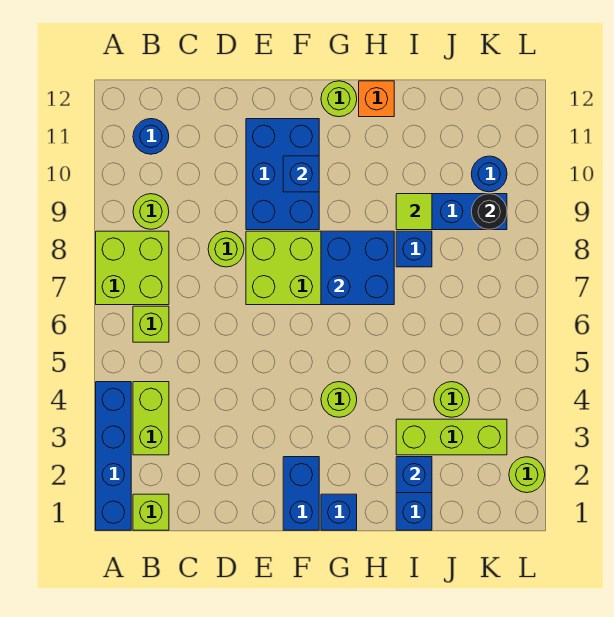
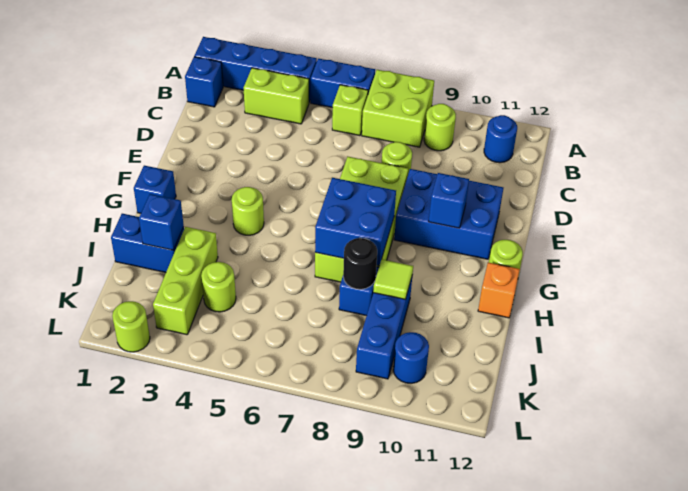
lime 1x1 brick [133,494,169,530] -> blue 1x1 brick [185,57,223,107]
blue 1x2 brick [283,457,319,530] -> blue 1x2 brick moved to [311,59,375,108]
black 1x1 round brick [471,194,507,229] -> black 1x1 round brick moved to [343,238,377,289]

